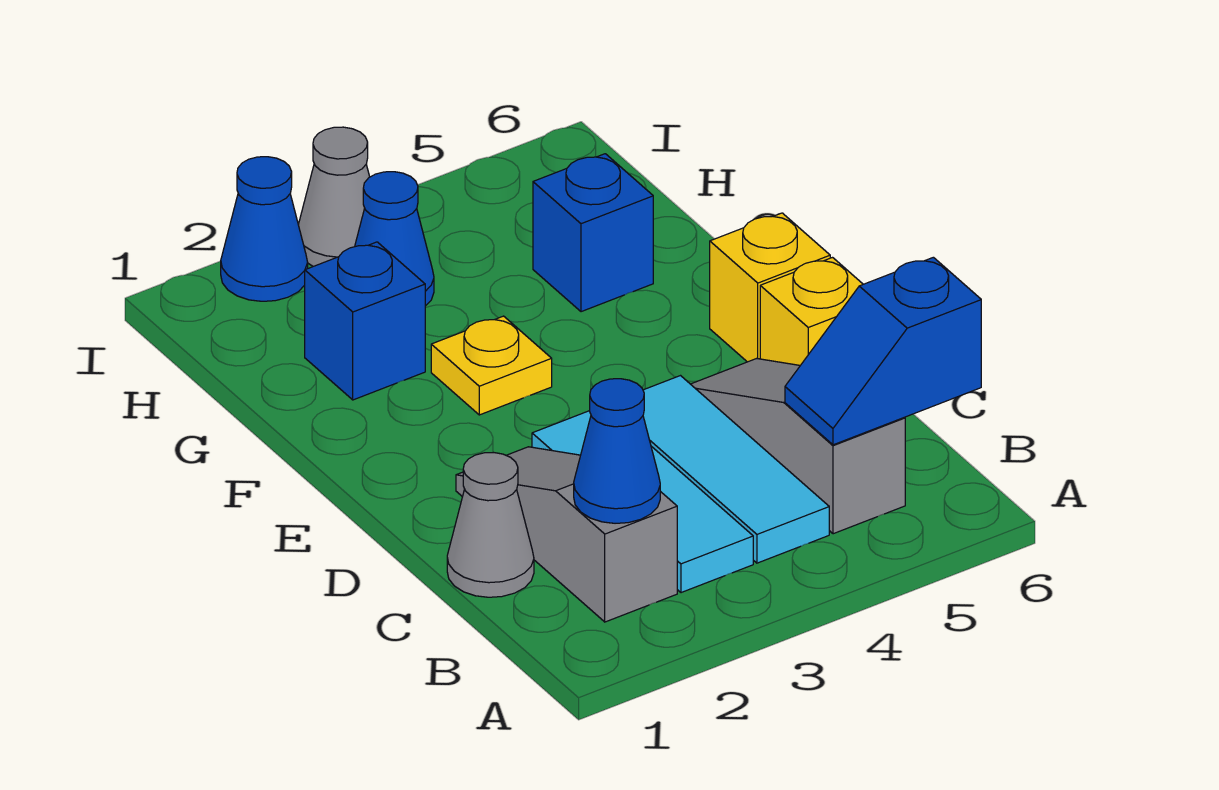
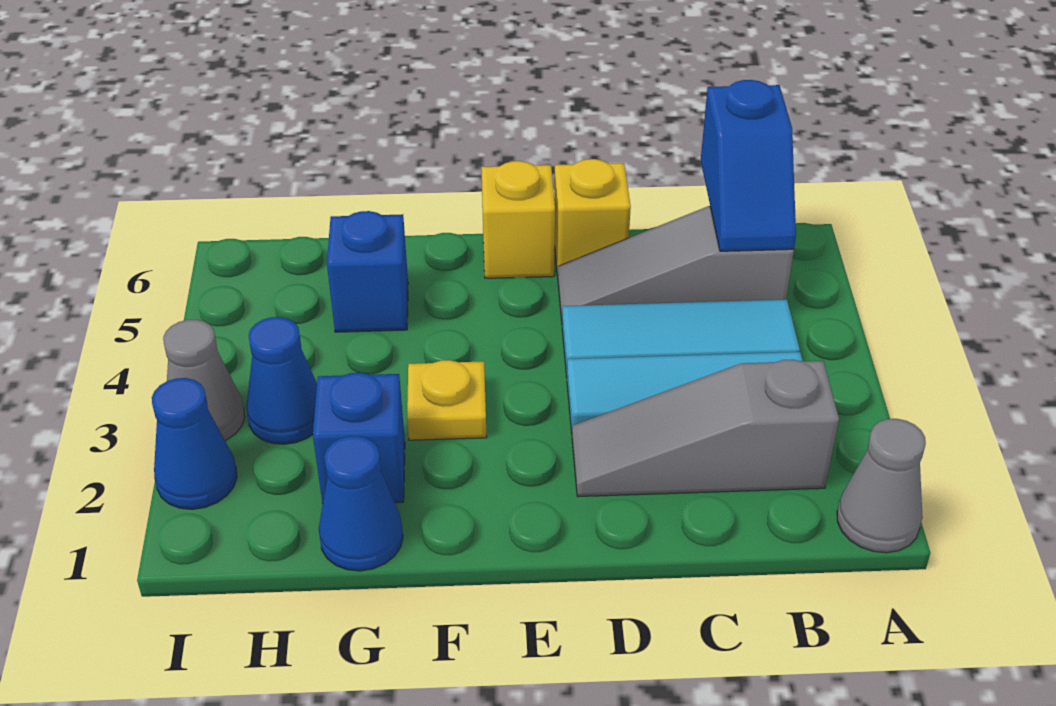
blue 1x1 cone [574,379,660,523] -> blue 1x1 cone moved to [319,436,403,571]
grey 1x1 cone [447,453,534,597] -> grey 1x1 cone moved to [837,419,926,553]

